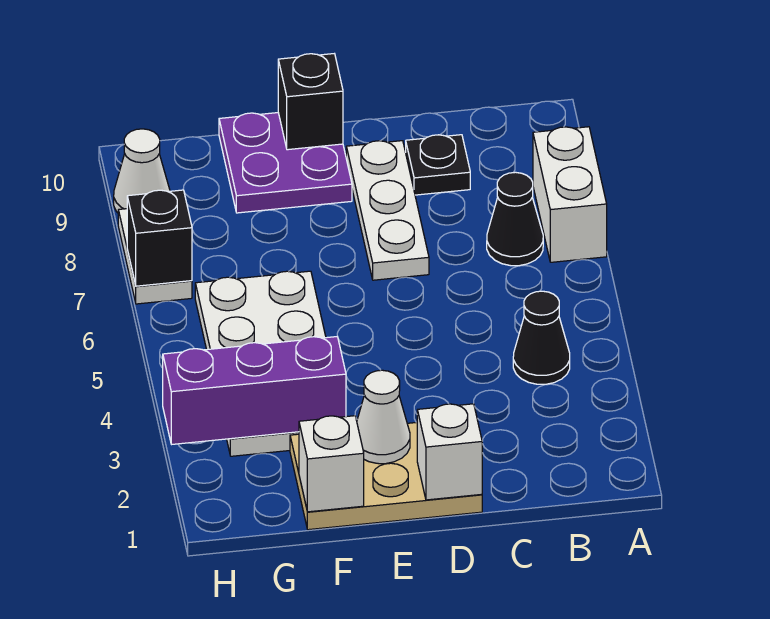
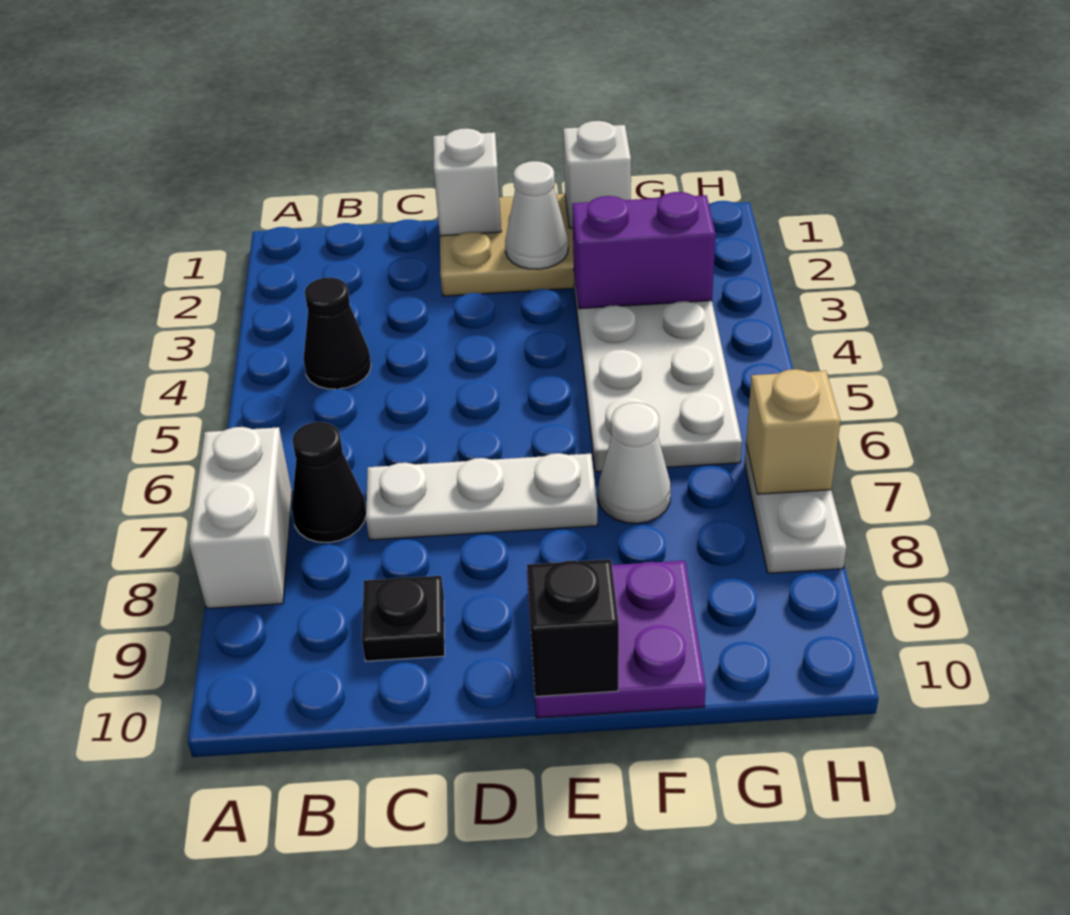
white 1x3 plate [346,141,429,280] -> white 1x3 plate turned to [366,453,597,540]
purple 1x3 brick [163,337,346,444] -> purple 1x2 brick [572,192,716,309]
black 1x1 brick [127,190,192,286] -> tan 1x1 brick [746,369,840,494]
white 1x1 cone [114,129,170,213] -> white 1x1 cone moved to [598,403,671,523]

